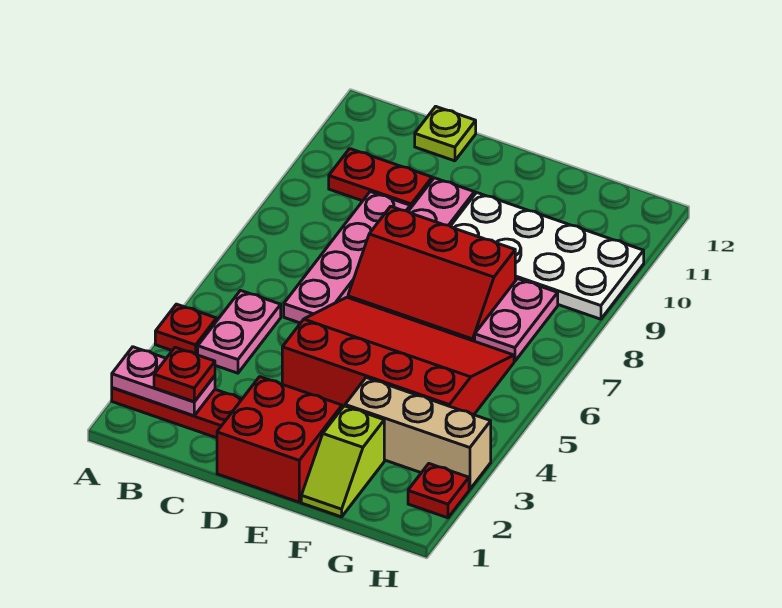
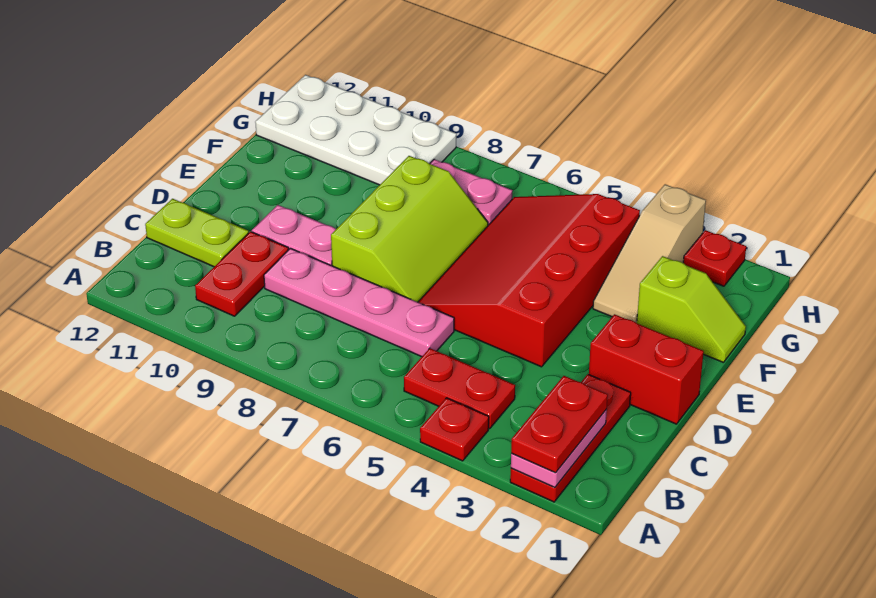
red 1x1 plate [154,347,215,402] -> red 1x2 plate [511,376,608,473]
pink 1x2 plate [198,291,281,373] -> red 1x2 plate [404,348,515,429]
lime 1x1 plate [415,106,476,161] -> lime 1x2 plate [145,199,249,267]
red 2x2 brick [217,377,342,502] -> red 1x2 brick [589,314,704,424]
red 2x3 slope [348,206,515,341] -> lime 2x3 slope [331,156,488,302]
white 2x4 plate [451,193,644,319] -> white 2x4 plate turned to [255,75,456,185]
tan 1x3 brick [345,378,491,489] -> tan 1x3 slope [593,184,706,323]

